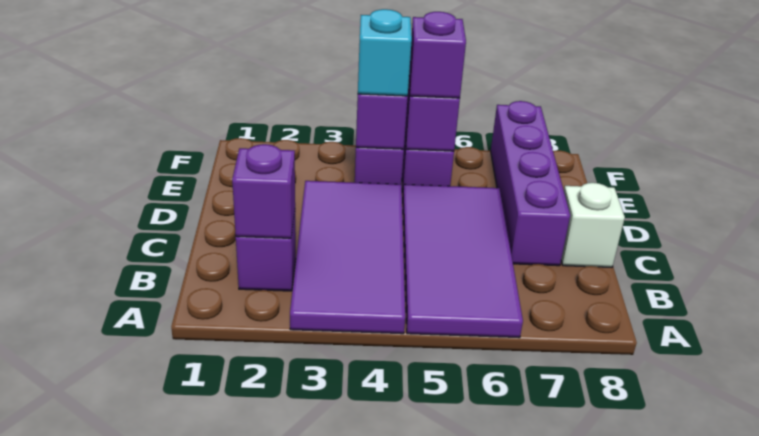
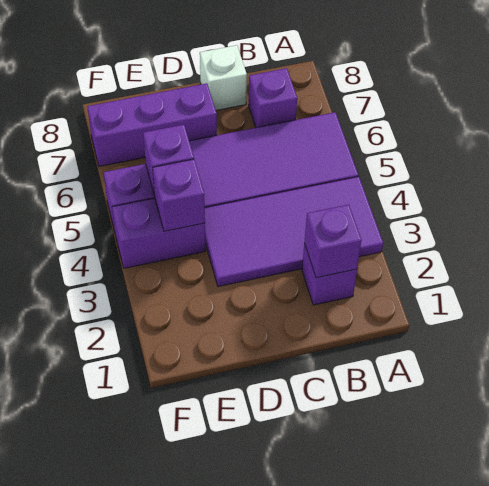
purple 1x4 brick [491,101,570,266] -> purple 1x3 brick [87,83,217,166]
cyan 1x1 brick [358,9,412,96] -> none
purple 1x1 brick [409,12,466,98] -> purple 1x1 brick moved to [249,68,297,128]

